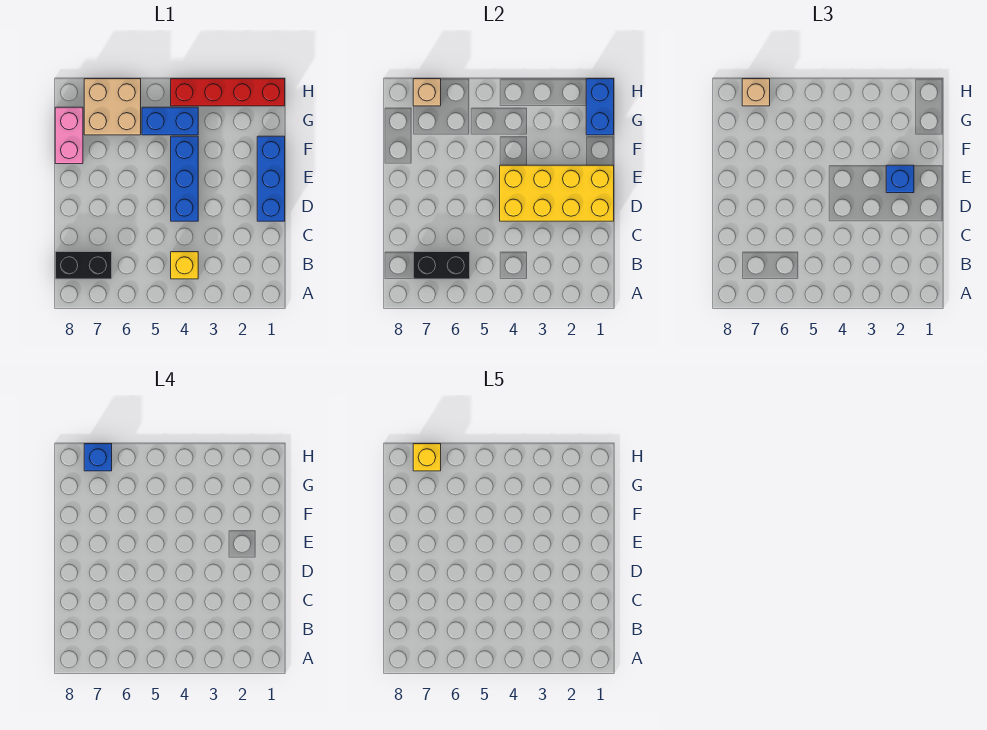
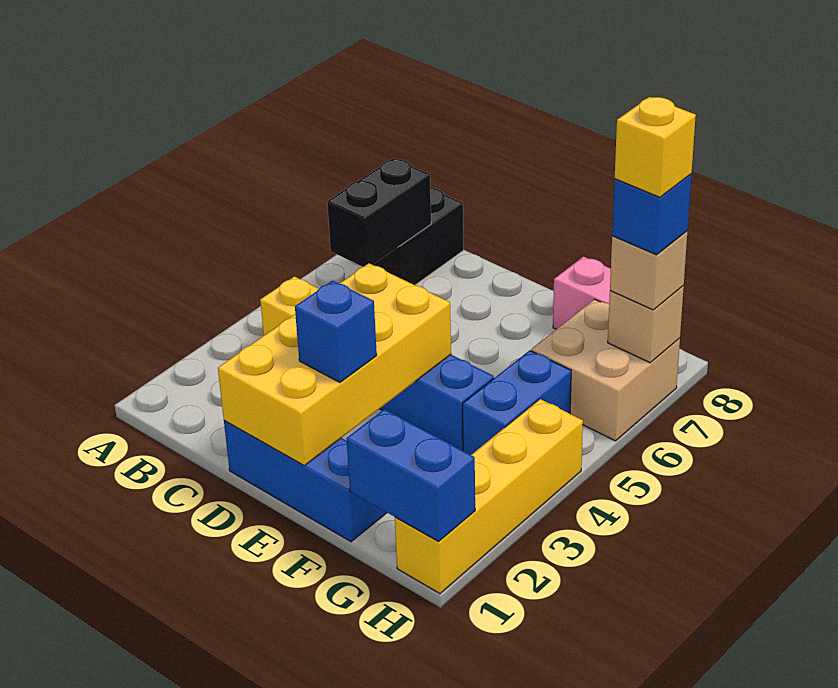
red 1x4 brick [171,79,285,106] -> yellow 1x4 brick [395,399,583,594]

